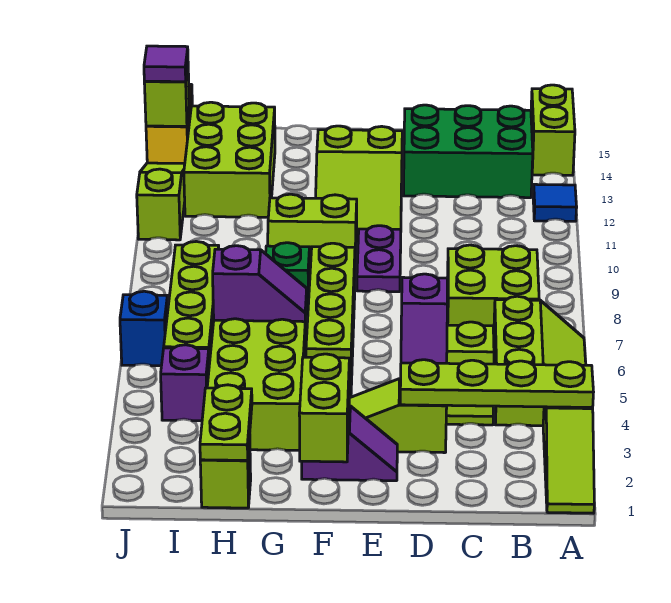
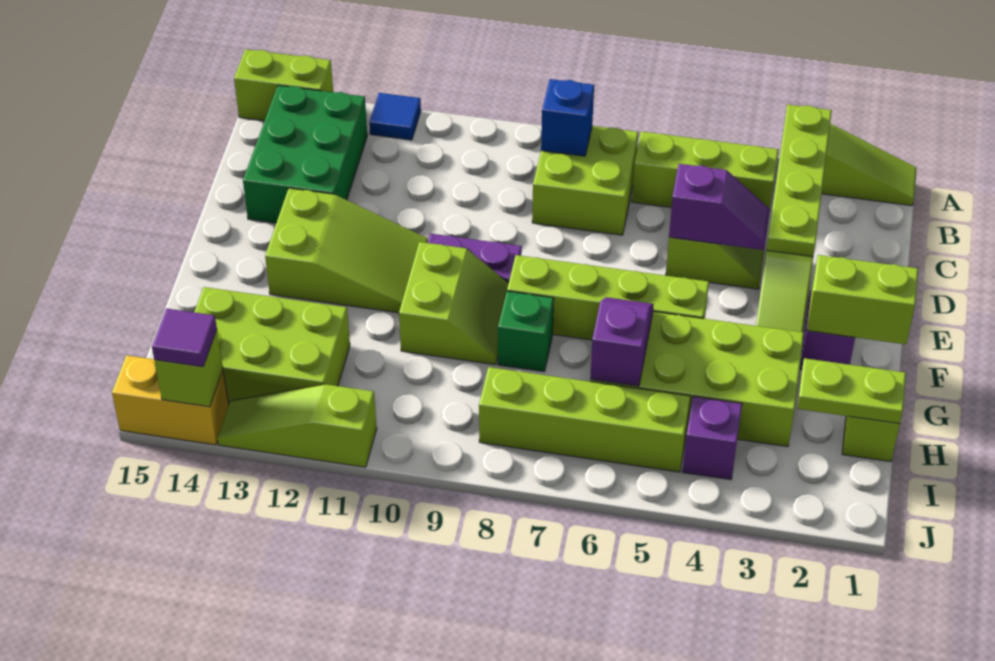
blue 1x1 brick [120,291,168,366] -> blue 1x1 brick moved to [541,79,594,156]

